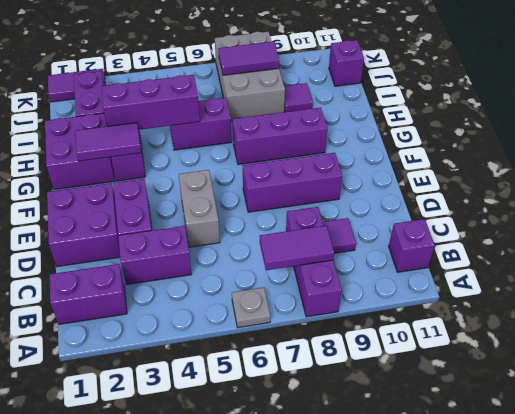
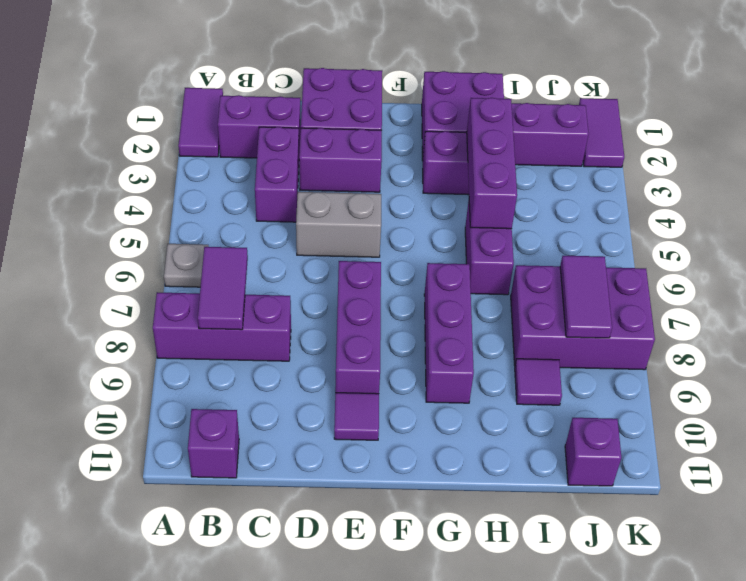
purple 1x2 brick [49,264,127,324] -> purple 1x2 brick turned to [218,95,301,158]
purple 1x1 tile [323,218,356,253] -> purple 1x1 tile moved to [334,393,379,440]
purple 1x2 tile [75,123,141,161] -> purple 1x2 tile moved to [178,88,223,157]
grey 2x3 brick [215,32,285,121] -> purple 2x3 brick [511,265,655,370]

